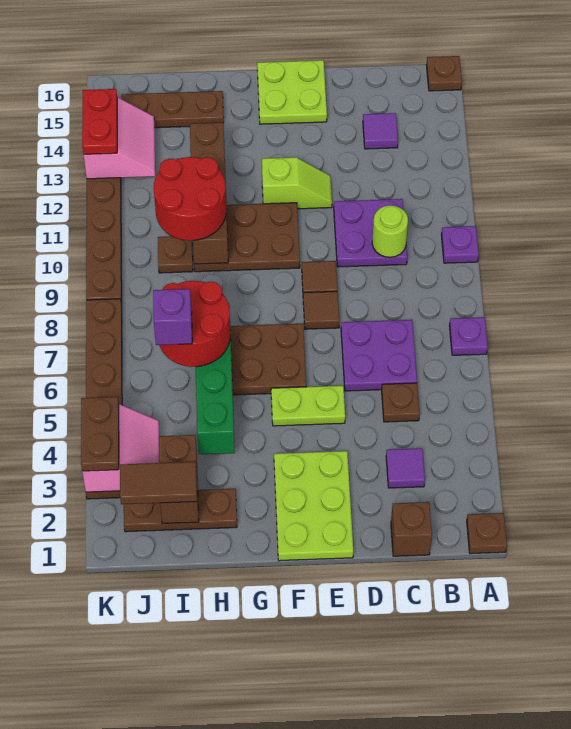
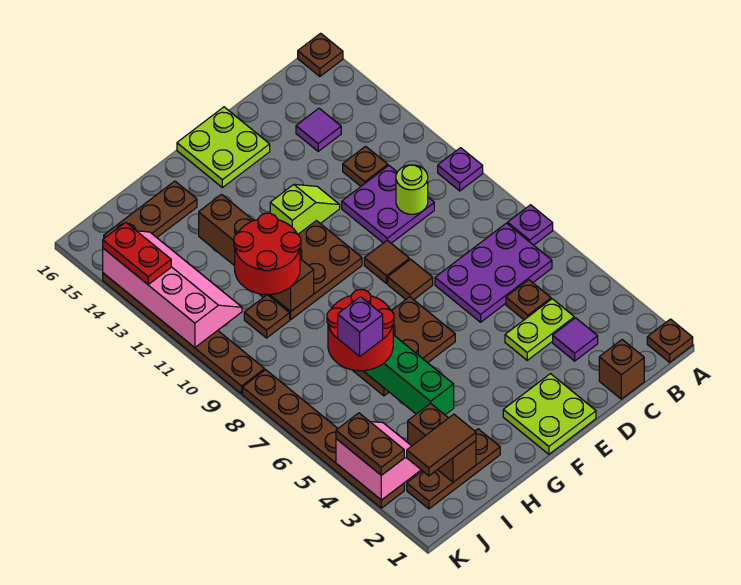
purple 2x2 plate [341,320,417,391] -> purple 2x3 plate [435,223,552,322]
none -> brown 1x1 plate [343,146,388,186]
lime 2x3 plate [274,451,353,561] -> lime 2x2 plate [503,374,596,454]
lime 1x2 plate [271,386,345,426] -> lime 1x2 plate moved to [505,299,574,360]
pink 2x2 slope [84,97,155,179] -> pink 2x4 slope [103,231,242,348]

